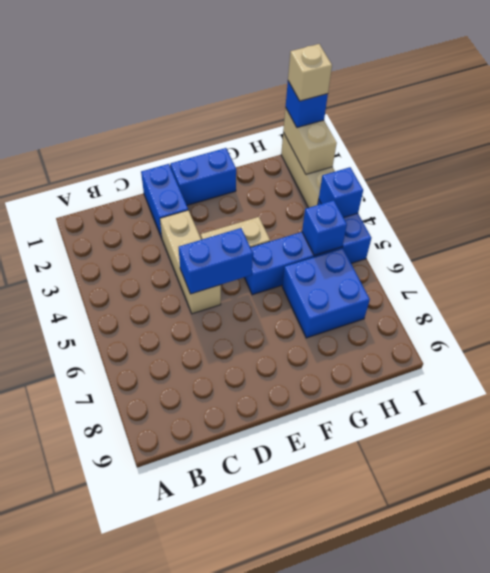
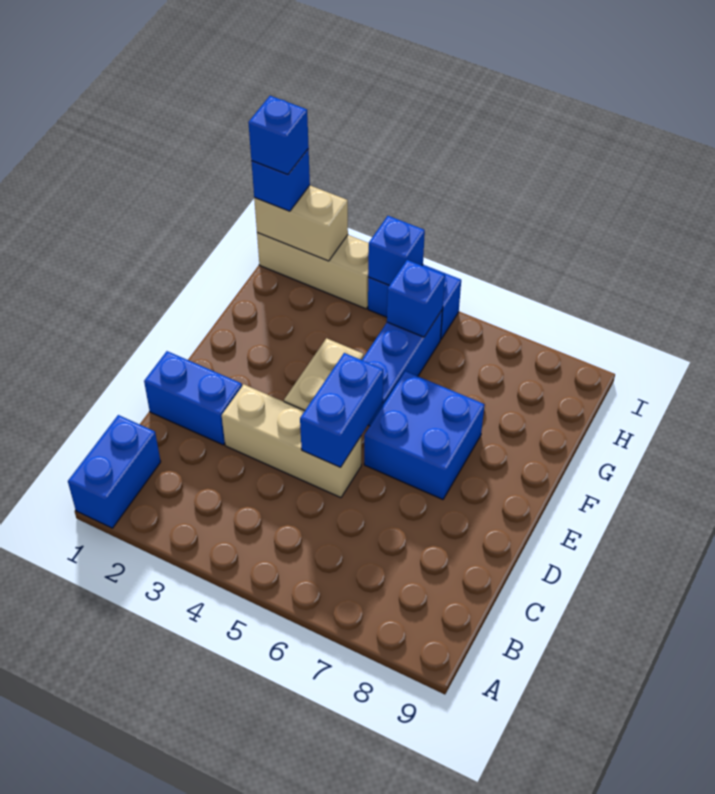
blue 1x2 brick [170,148,236,205] -> blue 1x2 brick moved to [68,415,161,528]
blue 2x2 brick [282,248,370,338] -> blue 2x2 brick moved to [364,371,484,499]
tan 1x1 brick [288,44,332,101] -> blue 1x1 brick [248,96,309,174]

